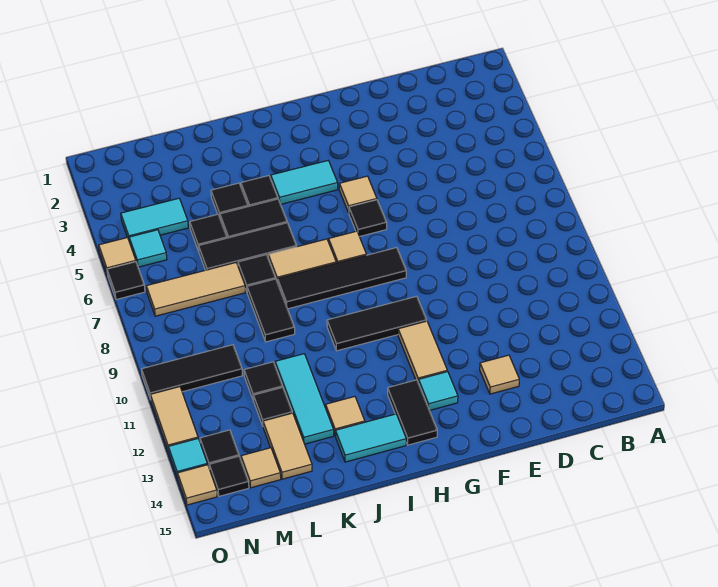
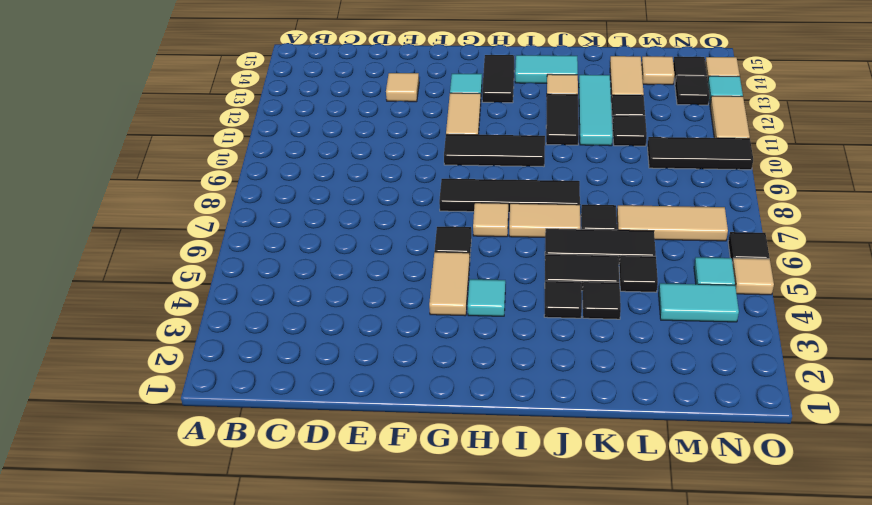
tan 1x1 tile [339,176,377,213] -> tan 1x2 tile [429,252,470,316]
cyan 1x2 tile [271,161,338,204] -> cyan 1x1 tile [468,279,505,316]
black 1x2 tile [247,279,295,342] -> black 1x2 tile moved to [546,94,579,145]

